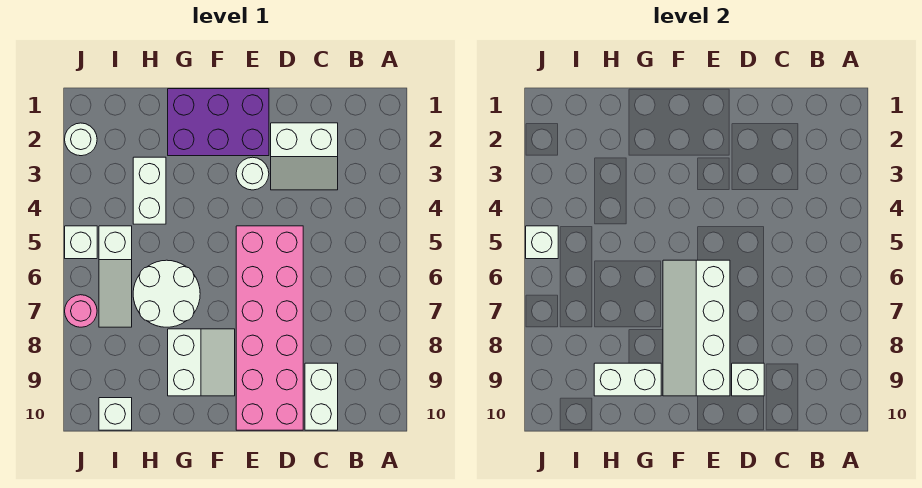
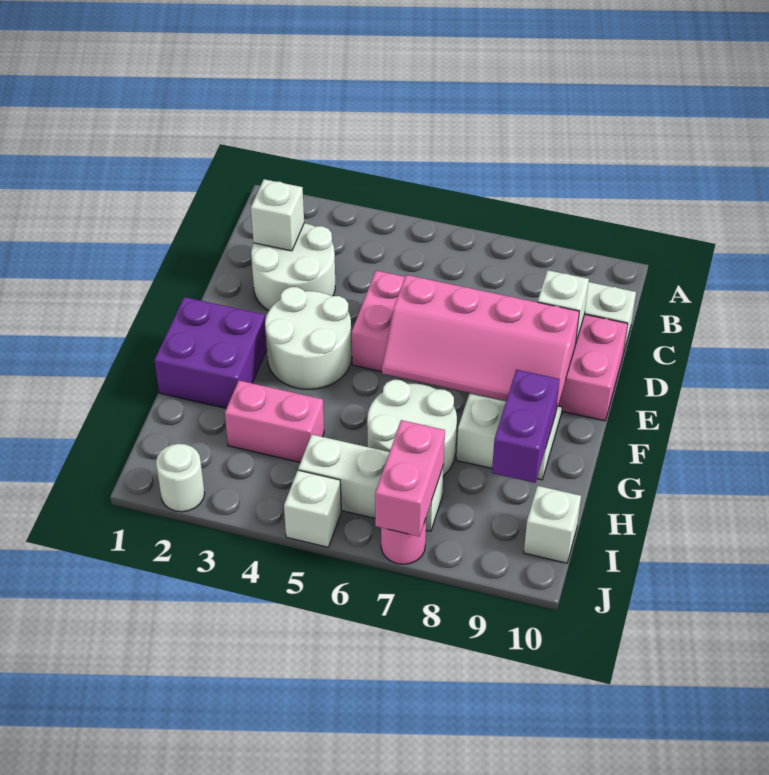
white 2x2 slope [271,123,338,190] -> white 2x2 round brick [251,223,335,311]
purple 2x3 brick [168,89,269,156] -> purple 2x2 brick [154,297,267,408]
white 1x1 round brick [236,157,269,190] -> white 2x2 round brick [265,287,352,389]
white 2x4 slope [663,260,730,396] -> pink 2x4 slope [382,275,580,411]
white 1x2 brick [594,363,661,396] -> purple 1x2 brick [492,370,560,483]
white 1x2 brick [133,157,166,224] -> pink 1x2 brick [225,381,324,462]
white 1x3 slope [99,226,132,327] -> white 1x3 brick [298,435,444,531]
none -> pink 1x2 brick [375,420,445,536]
white 1x1 brick [526,226,558,259] -> white 1x1 brick moved to [251,179,304,251]

